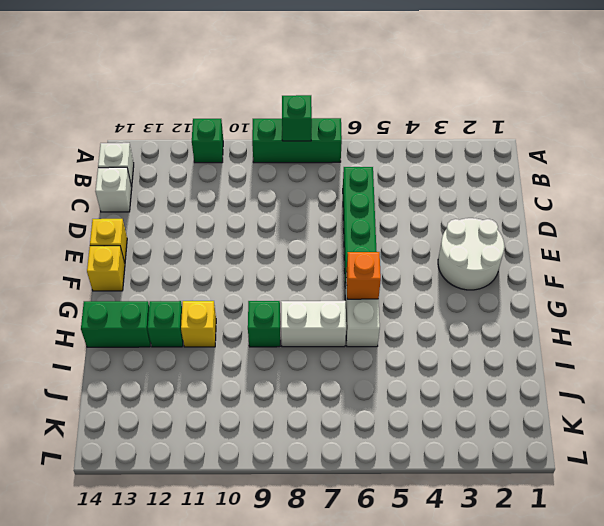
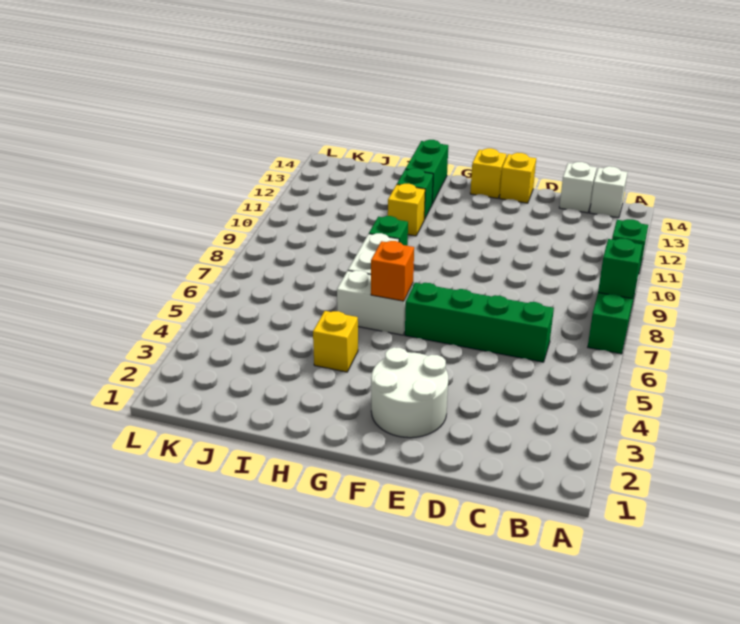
none -> yellow 1x1 brick [313,311,358,372]

